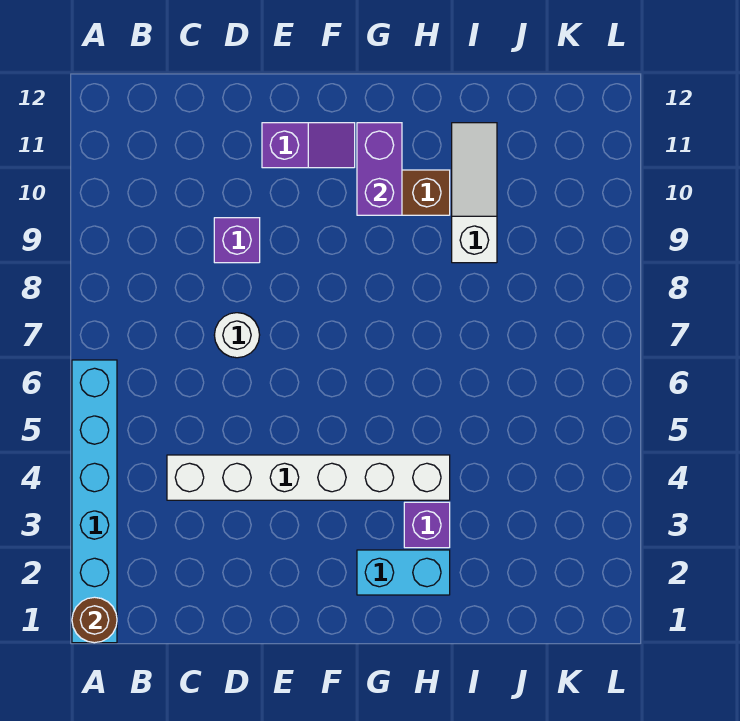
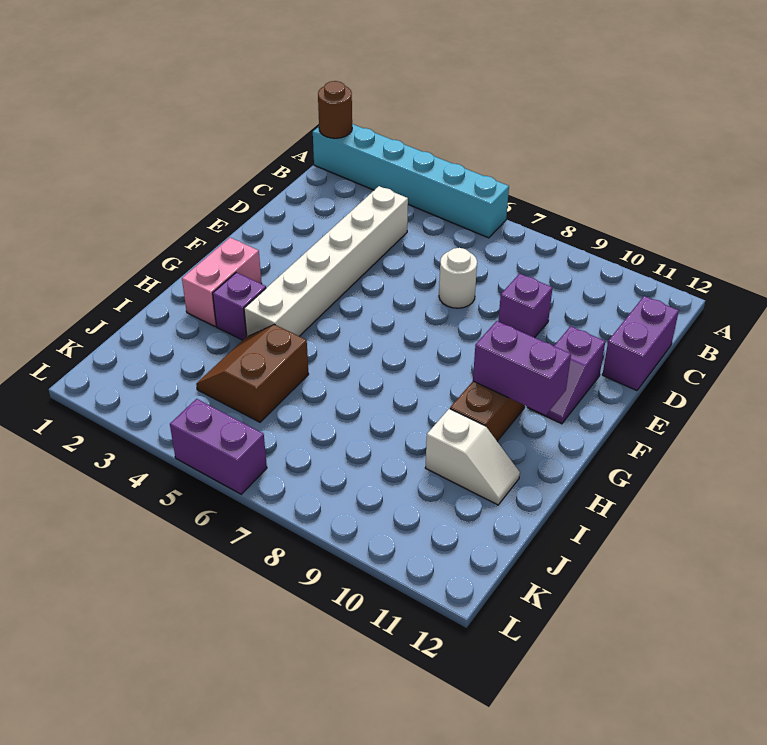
none -> purple 1x2 brick [602,296,679,391]
cyan 1x2 brick [357,550,450,595] -> pink 1x2 brick [182,238,262,326]
none -> brown 2x2 slope [196,325,309,422]
white 1x3 slope [452,123,497,263] -> white 1x2 slope [425,409,520,505]
none -> purple 1x2 brick [170,399,267,494]

